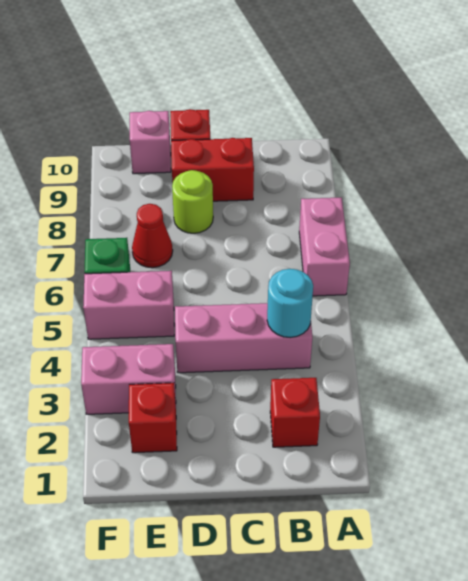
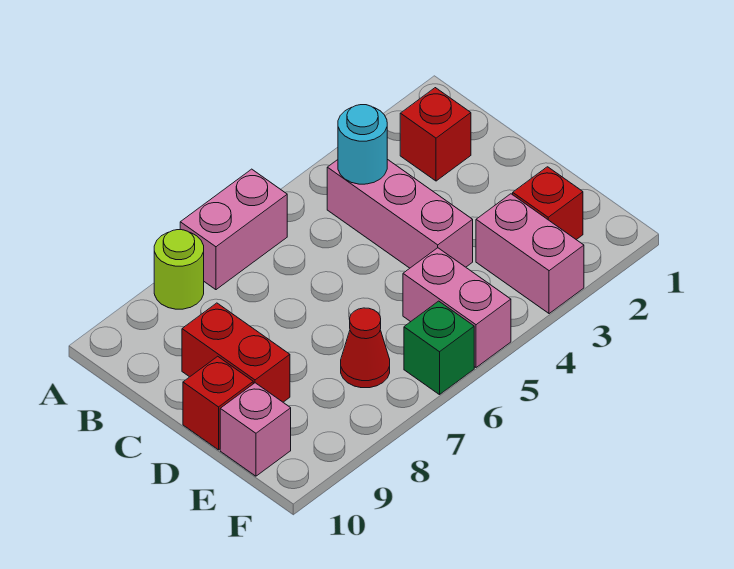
lime 1x1 round brick [172,170,213,233] -> lime 1x1 round brick moved to [154,230,204,309]

